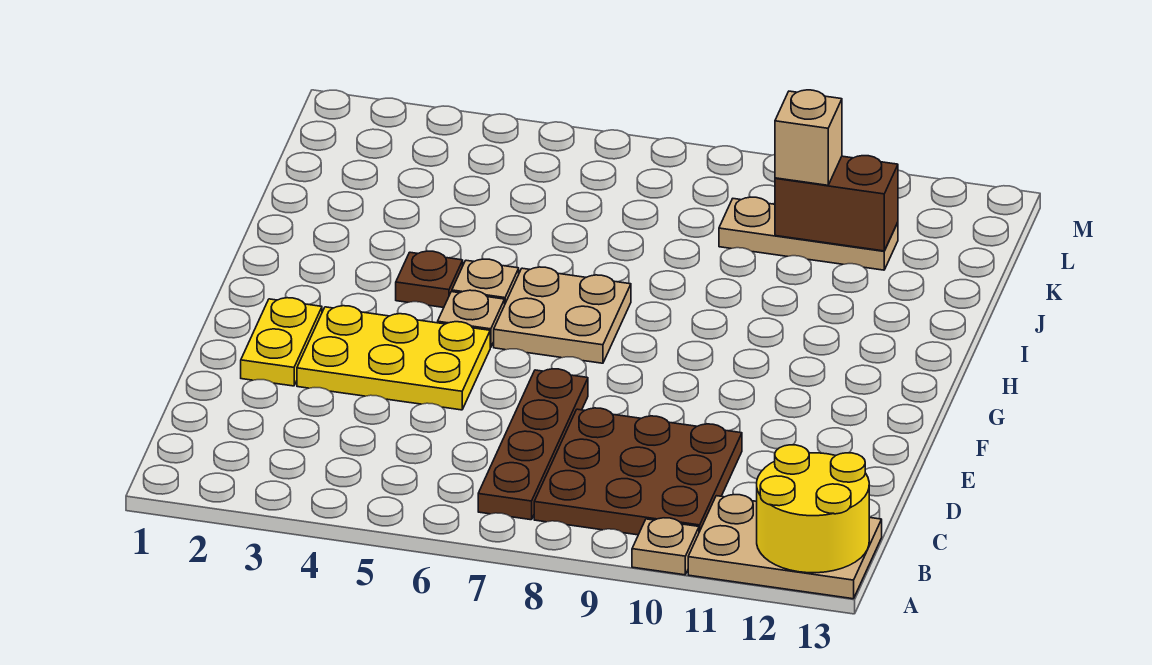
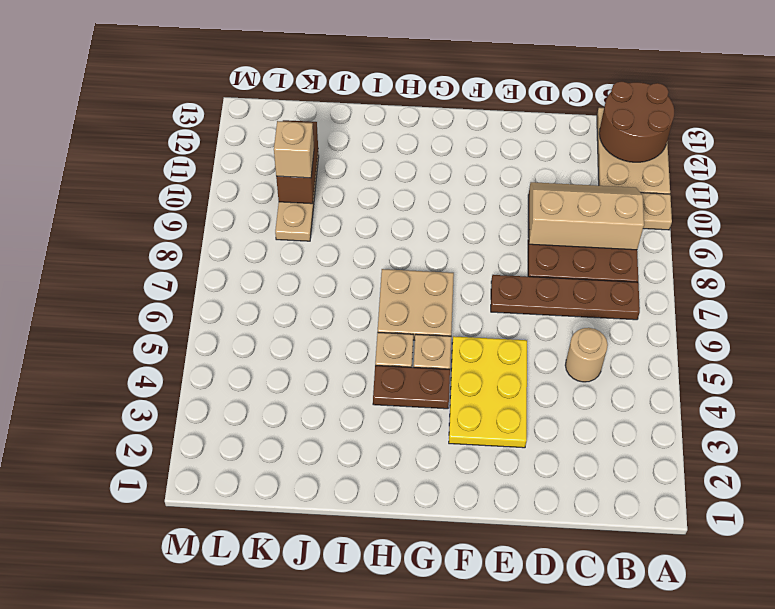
yellow 2x2 round brick [757,445,869,573] -> brown 2x2 round brick [599,81,674,162]
none -> tan 2x3 slope [529,182,644,250]
none -> tan 1x1 round brick [565,328,608,382]
yellow 1x2 plate [241,298,322,386] -> none
brown 1x1 plate [396,251,463,308] -> brown 1x2 plate [373,365,450,409]

